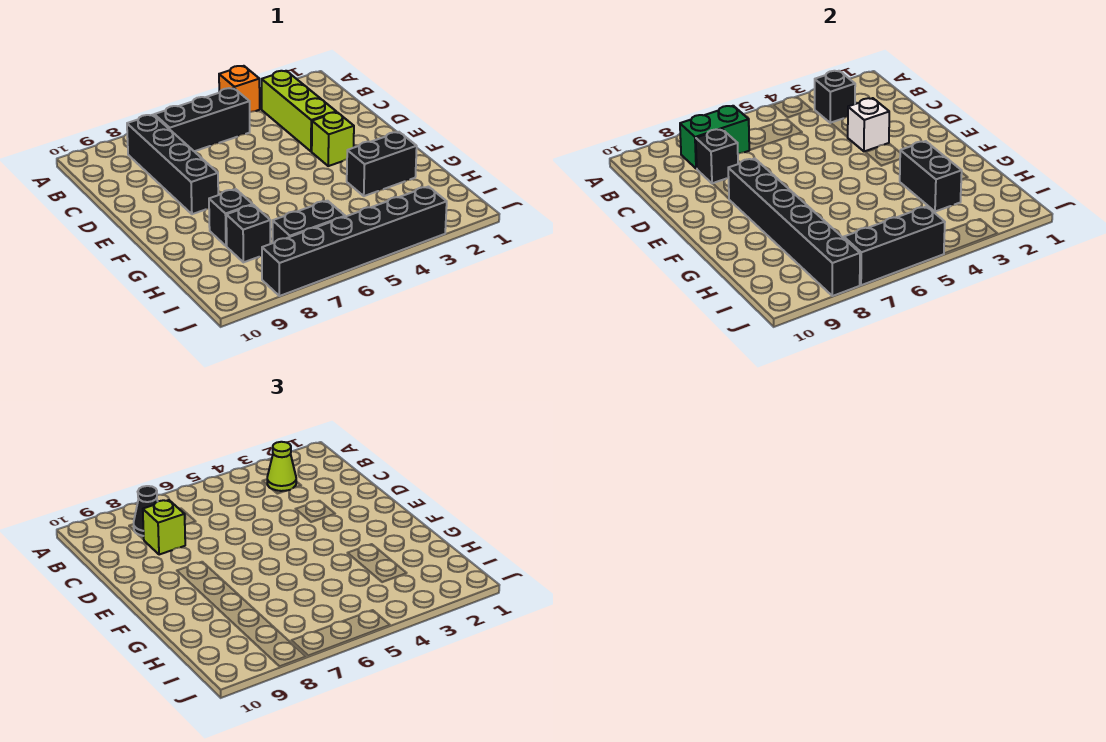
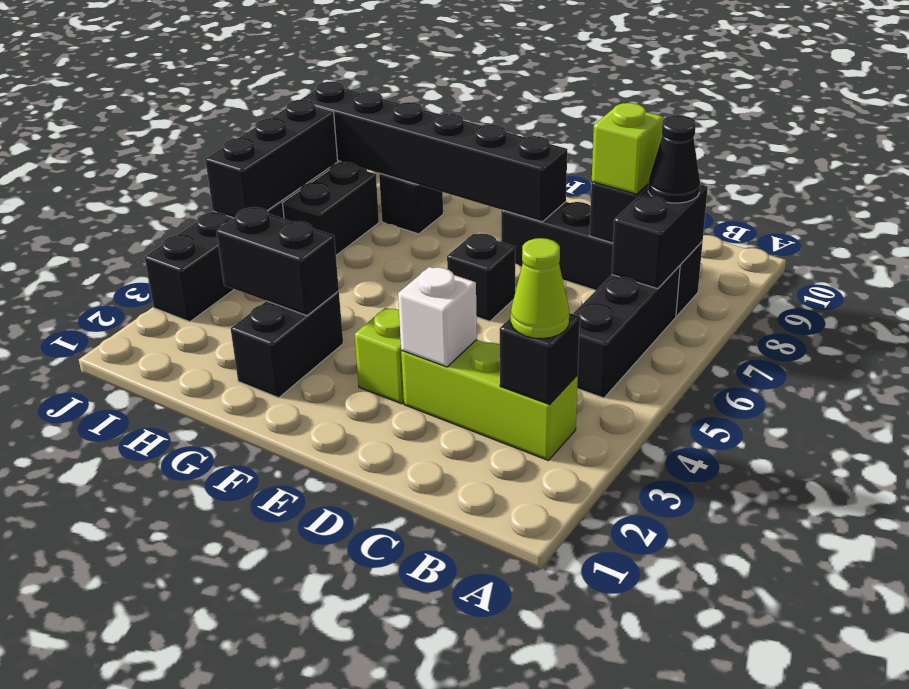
orange 1x1 brick [219,66,260,112] -> none
green 1x2 brick [680,106,749,169] -> black 1x2 brick [612,185,708,289]
black 1x1 brick [209,189,253,246] -> black 1x1 brick moved to [447,234,515,321]

